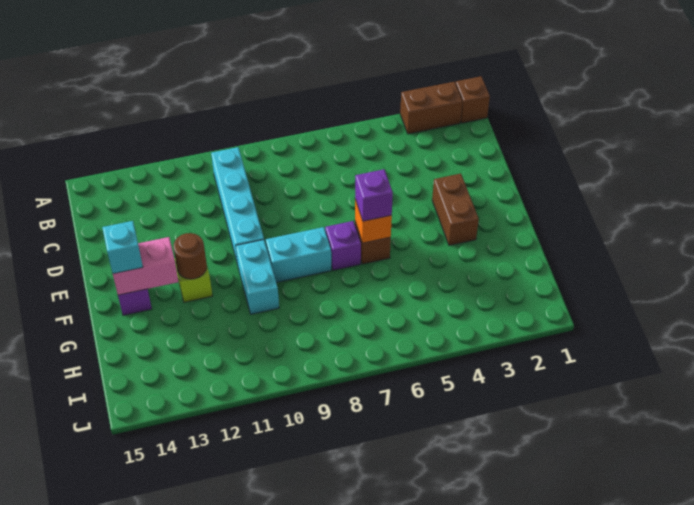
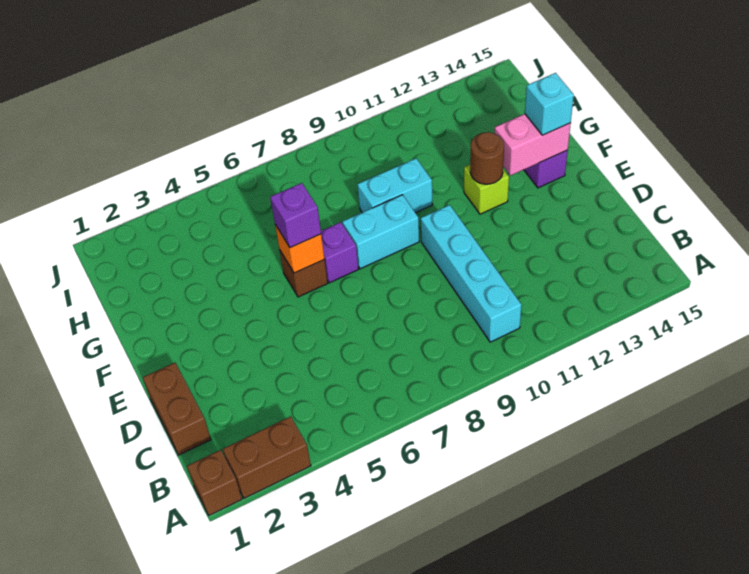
brown 1x2 brick [432,174,479,245] -> brown 1x2 brick moved to [143,363,211,455]
cyan 1x2 brick [236,240,279,314] -> cyan 1x2 brick turned to [358,158,432,213]

